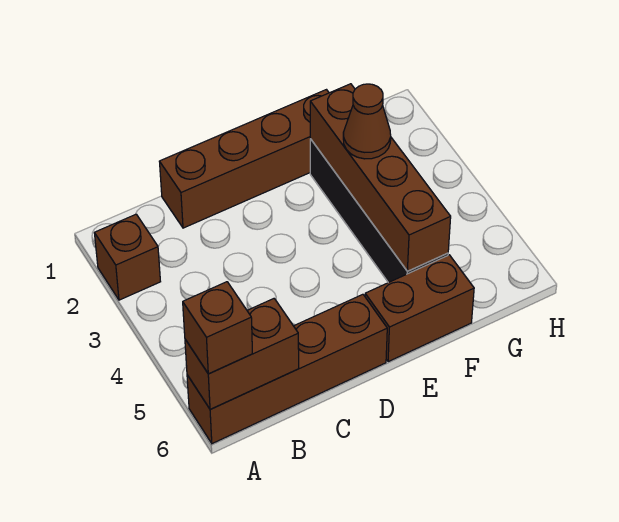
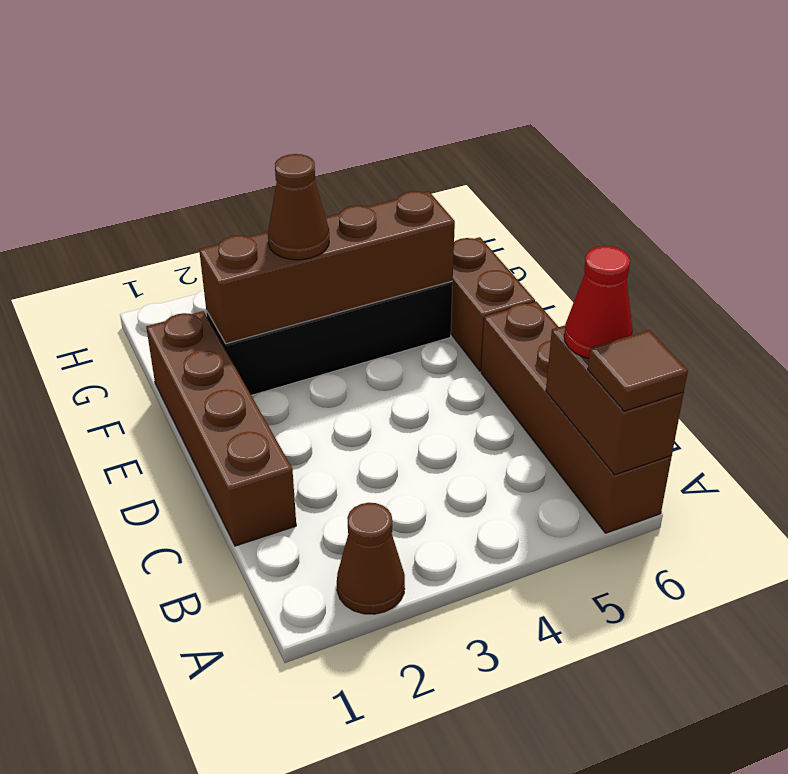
brown 1x1 brick [94,214,161,300] -> brown 1x1 cone [337,503,405,614]
brown 1x1 brick [183,282,252,374] -> brown 1x1 tile [588,330,688,411]
none -> red 1x1 cone [564,246,633,359]

